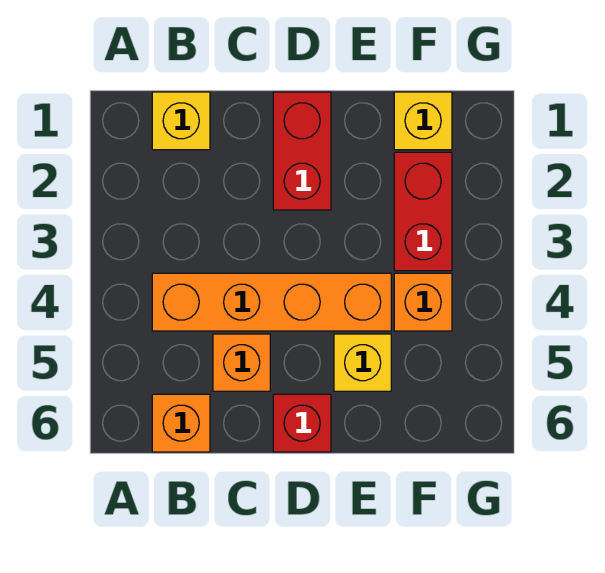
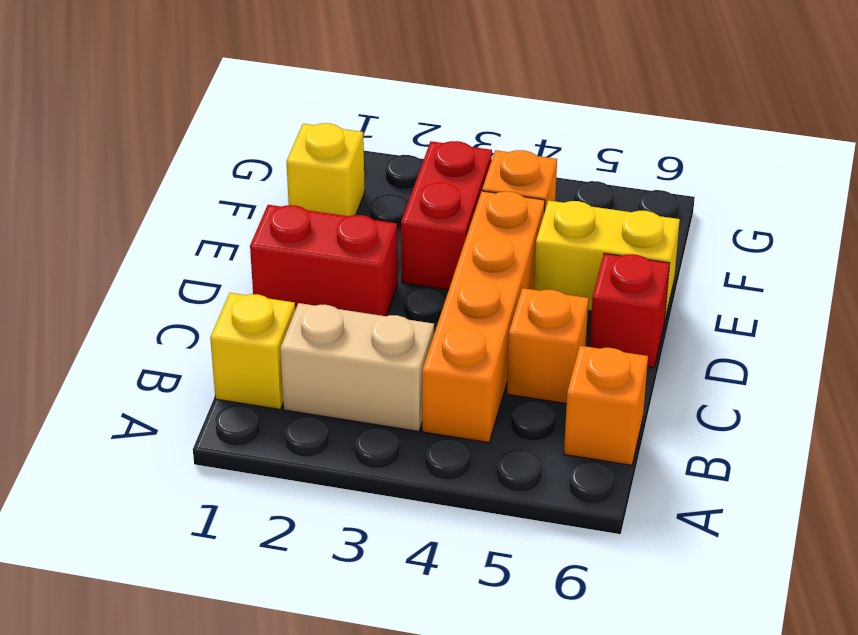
none -> tan 1x2 brick [280,303,434,431]
yellow 1x1 brick [334,334,391,391] -> yellow 1x2 brick [534,200,680,322]
red 1x2 brick [394,152,452,271] -> red 1x2 brick turned to [401,141,492,290]

